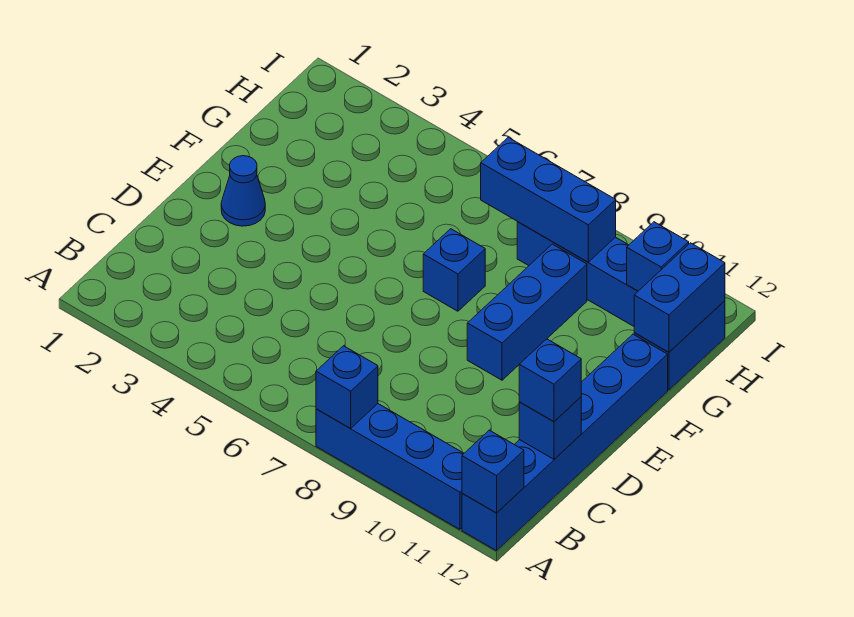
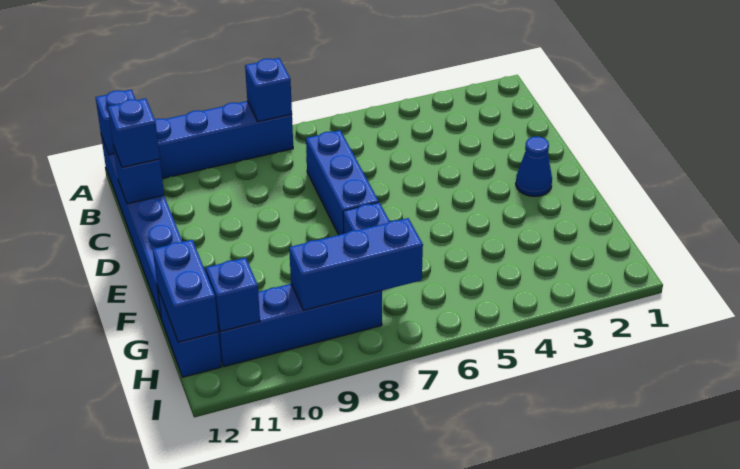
blue 1x3 brick [467,244,587,380] -> blue 1x3 brick moved to [306,130,379,235]

